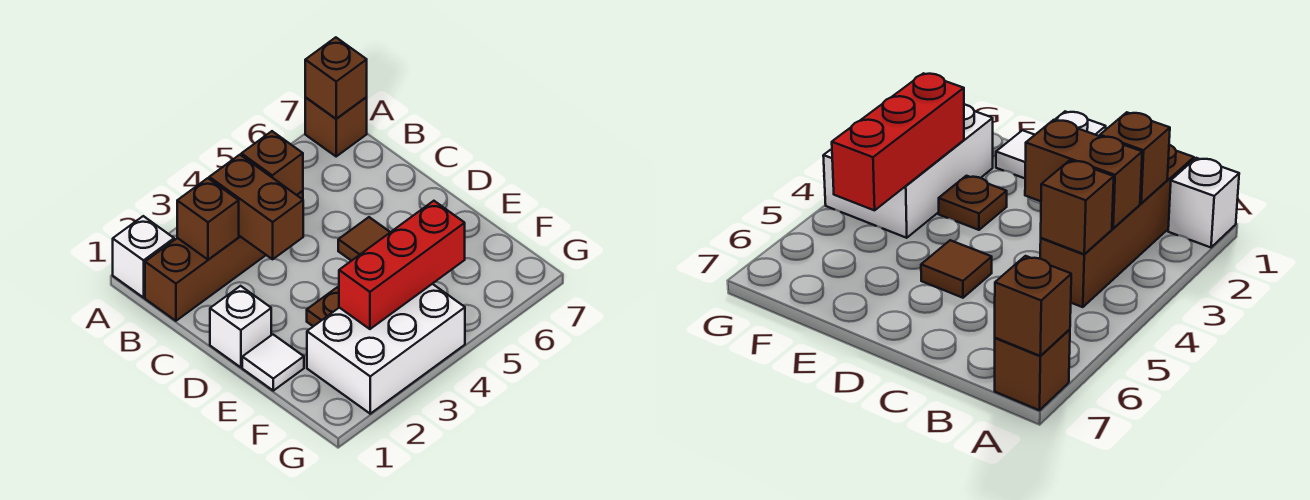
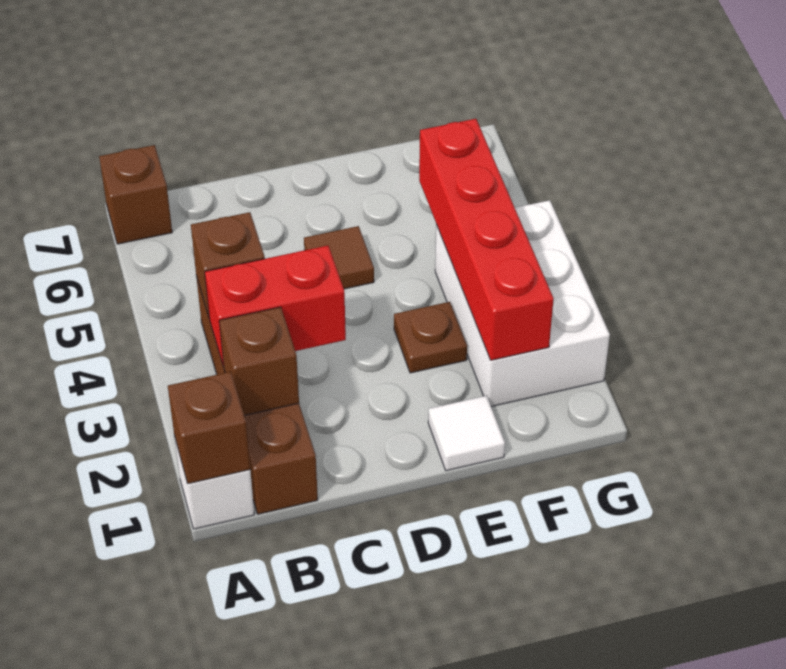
brown 1x1 brick [305,37,367,119] -> brown 1x1 brick moved to [168,372,250,484]
brown 1x2 brick [209,155,303,259] -> red 1x2 brick [205,246,346,367]
white 1x1 brick [210,286,271,367] -> none
red 1x3 brick [339,201,465,329] -> red 1x4 brick [419,119,554,360]

